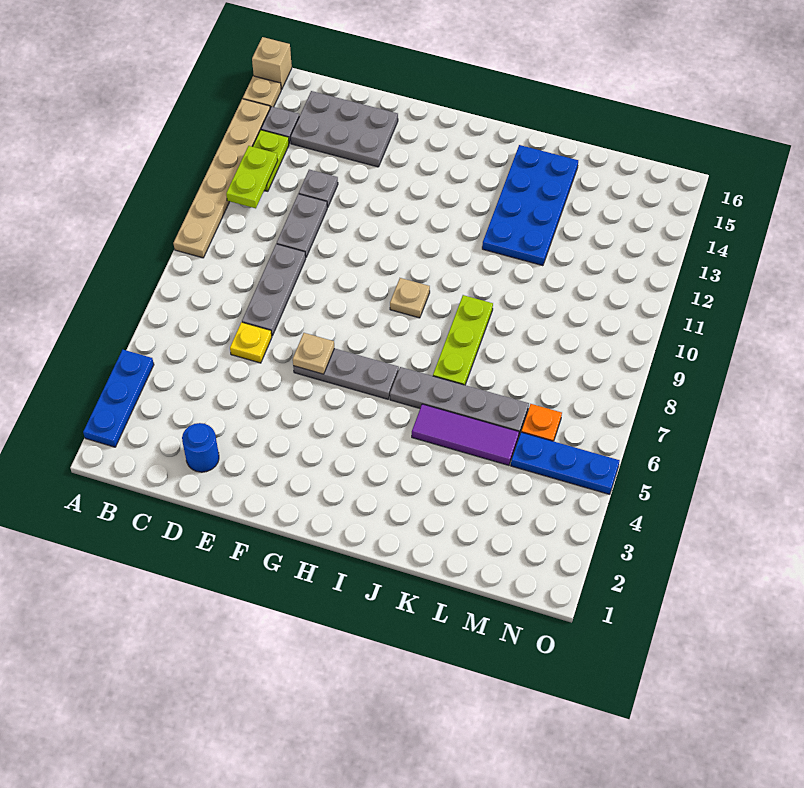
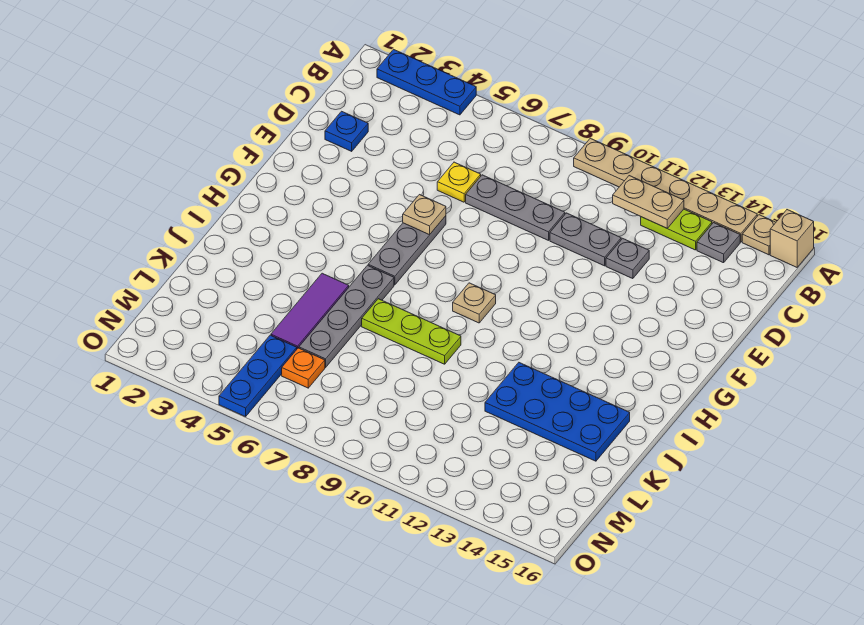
lime 1x2 plate [226,146,278,208] -> tan 1x2 plate [613,176,684,228]
grey 2x3 plate [291,91,398,167] -> none
blue 1x1 round brick [182,423,219,472] -> blue 1x1 plate [325,111,368,151]

